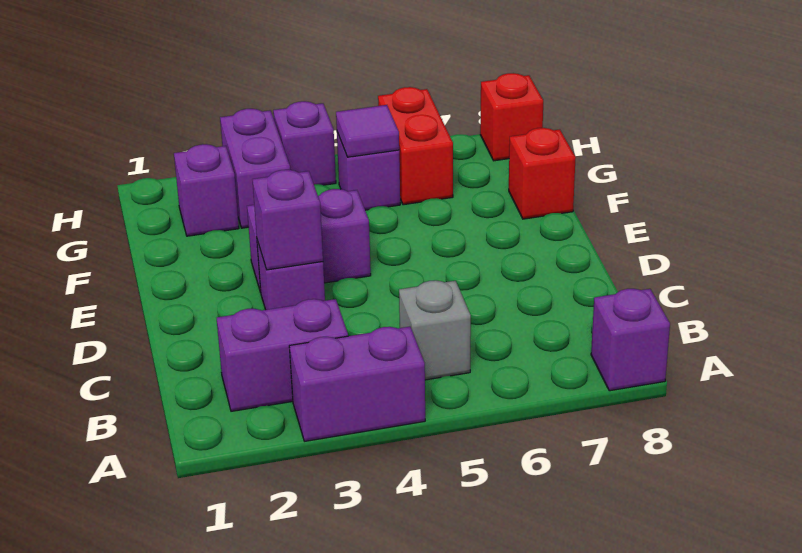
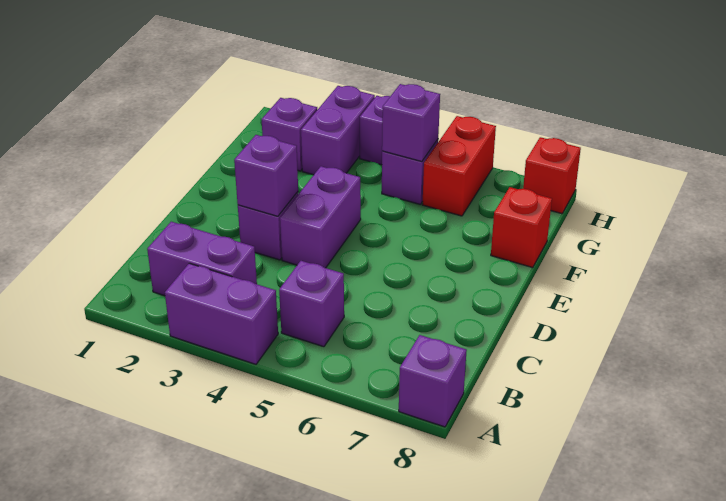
grey 1x1 brick [399,280,471,380] -> purple 1x1 brick [279,261,344,347]
purple 1x2 brick [247,189,371,292] -> purple 1x2 brick turned to [280,166,361,268]
purple 1x1 tile [336,105,399,157] -> purple 1x1 brick [382,84,440,162]

